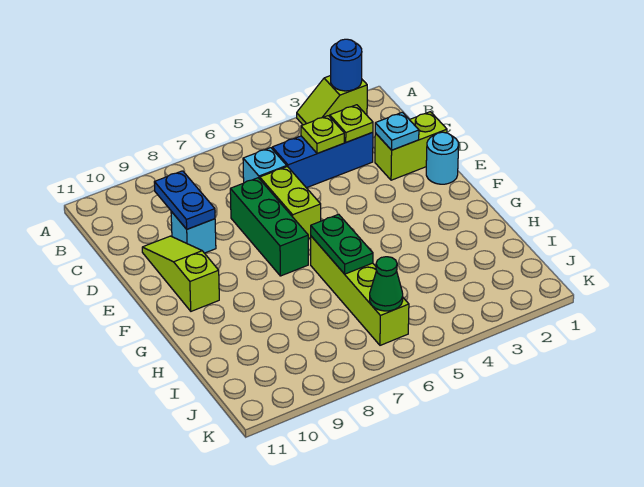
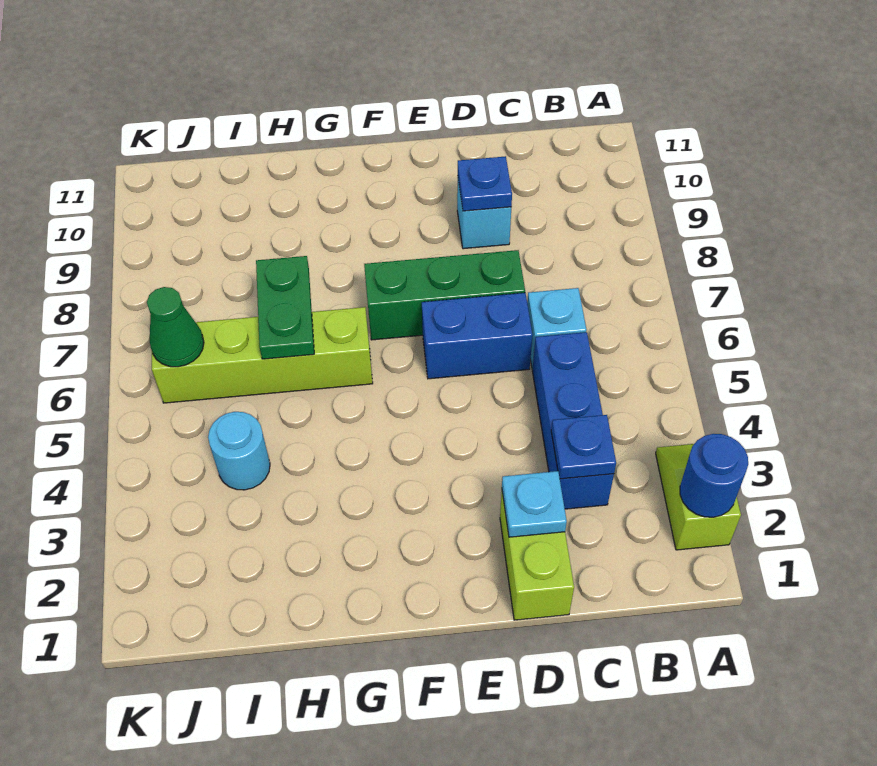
lime 1x1 plate [330,105,373,142] -> blue 1x1 plate [551,415,616,479]
lime 1x1 plate [301,116,344,153] -> none
blue 1x2 plate [154,171,215,229] -> blue 1x1 plate [458,156,512,211]
lime 1x2 brick [260,167,321,239] -> blue 1x2 brick [422,293,533,379]
lime 1x3 slope [142,236,219,311] -> none
cyan 1x1 round brick [426,132,459,184] -> cyan 1x1 round brick moved to [208,412,270,490]
green 1x2 plate [311,214,373,274] -> green 1x2 plate turned to [256,256,314,359]

